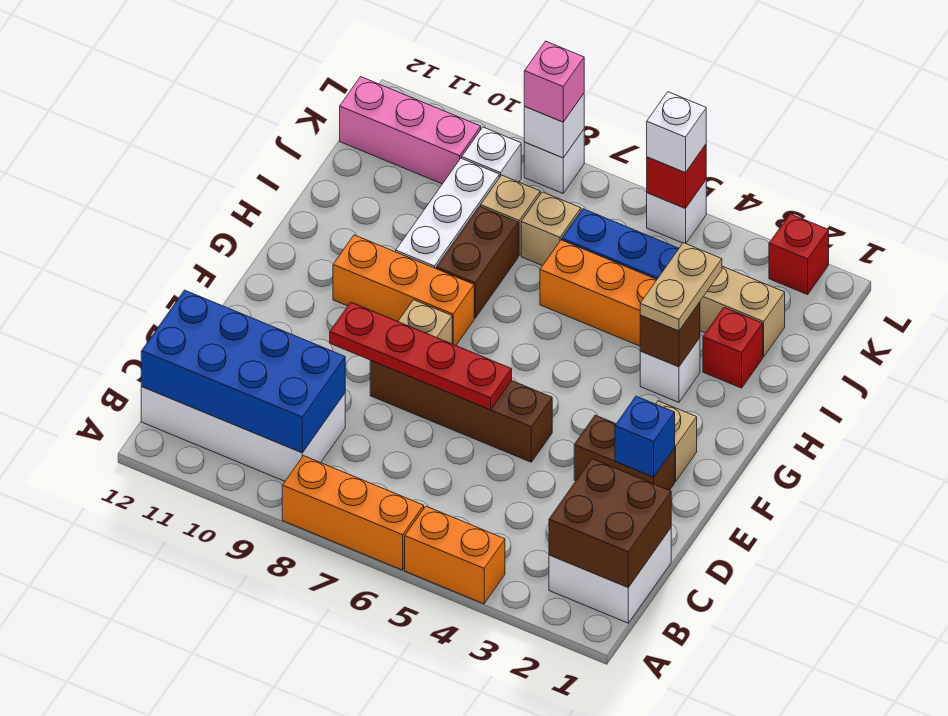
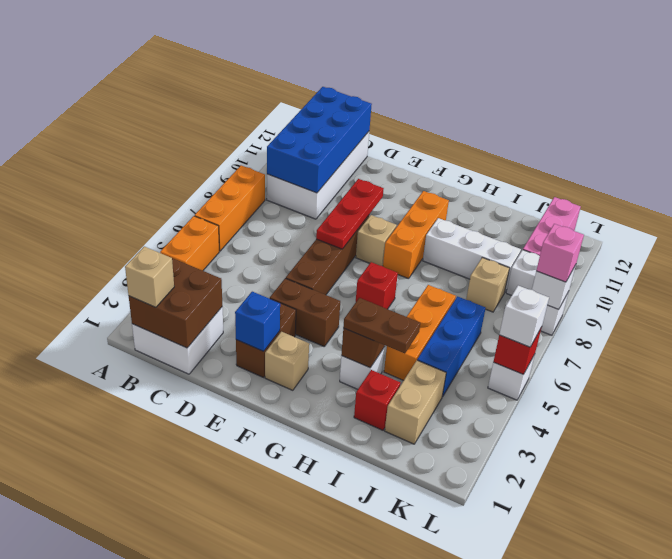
red 1x4 plate [330,302,512,410] -> red 1x3 plate [316,179,384,249]
tan 1x2 plate [640,243,722,331] -> brown 1x2 plate [343,298,420,354]
brown 1x2 brick [436,206,518,318] -> brown 1x2 brick moved to [270,278,340,346]
tan 1x1 brick [521,192,581,266] -> tan 1x1 brick moved to [125,247,174,307]
red 1x1 brick [769,214,829,295] -> red 1x1 brick moved to [356,262,398,309]

